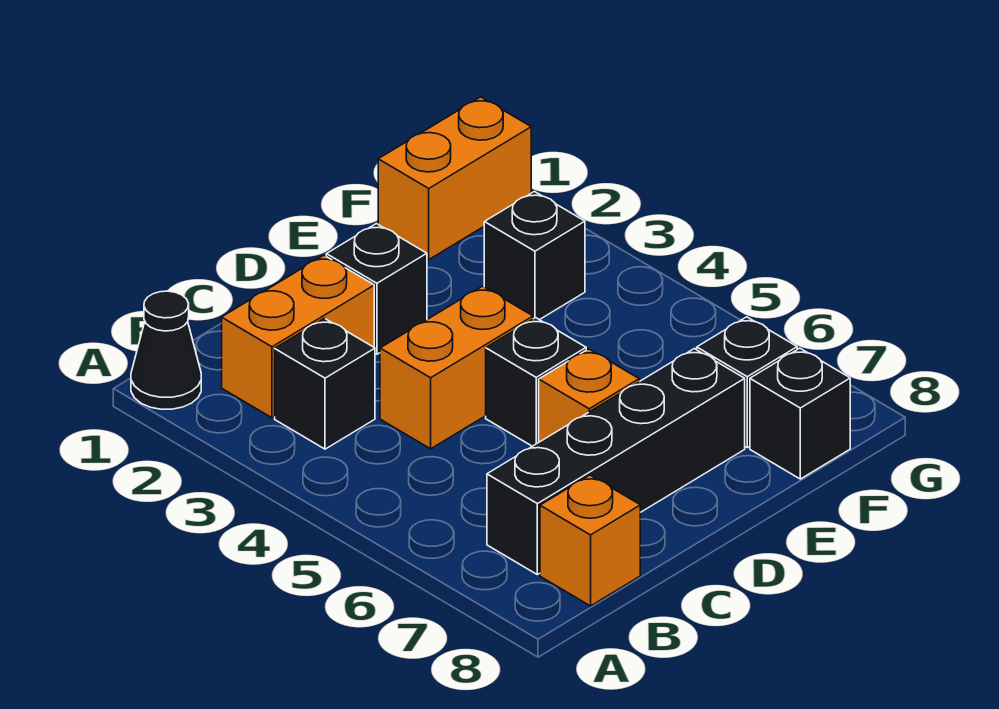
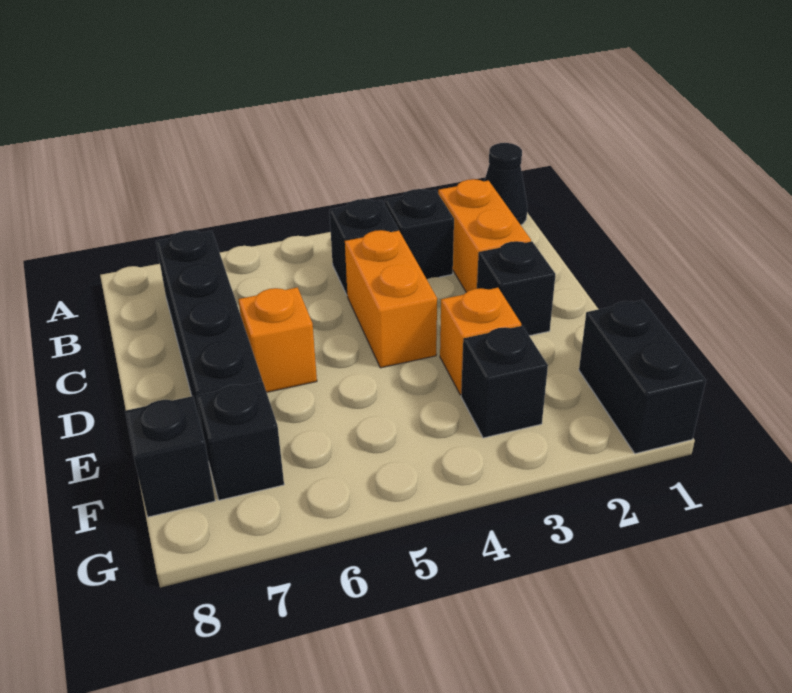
orange 1x1 brick [540,475,640,606] -> orange 1x1 brick moved to [440,288,521,395]
black 1x1 brick [486,318,586,446] -> black 1x1 brick moved to [329,199,398,295]
orange 1x2 brick [378,97,531,259] -> black 1x2 brick [579,300,706,454]

